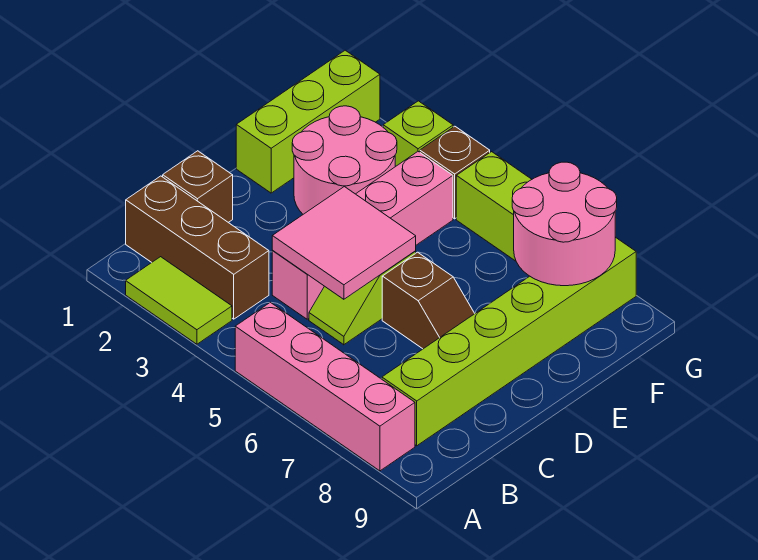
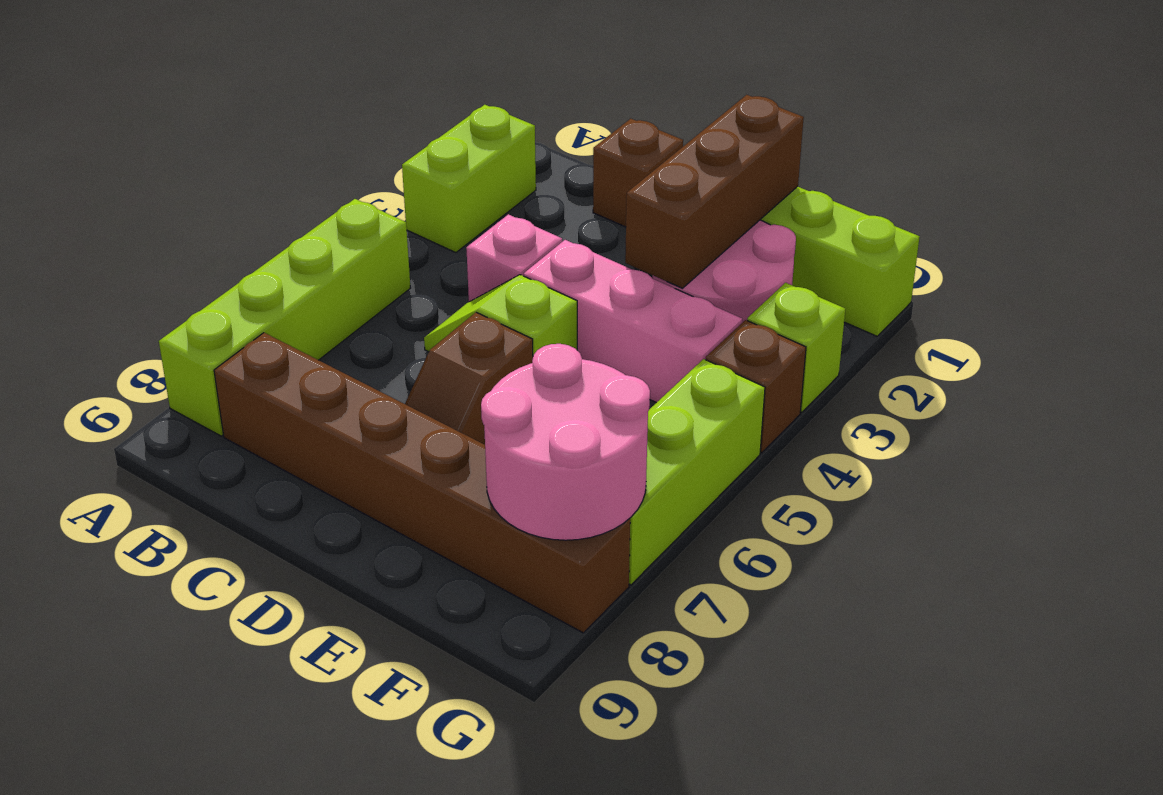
lime 1x2 tile [126,257,232,344] -> lime 1x2 brick [402,105,536,253]
pink 1x4 brick [235,302,415,471] -> lime 1x4 brick [159,199,410,436]
brown 1x3 brick [126,176,269,319] -> brown 1x3 brick moved to [625,95,804,288]
lime 1x6 brick [382,237,636,446] -> brown 1x6 brick [214,333,630,633]
pink 2x2 tile [272,187,416,299] -> none

